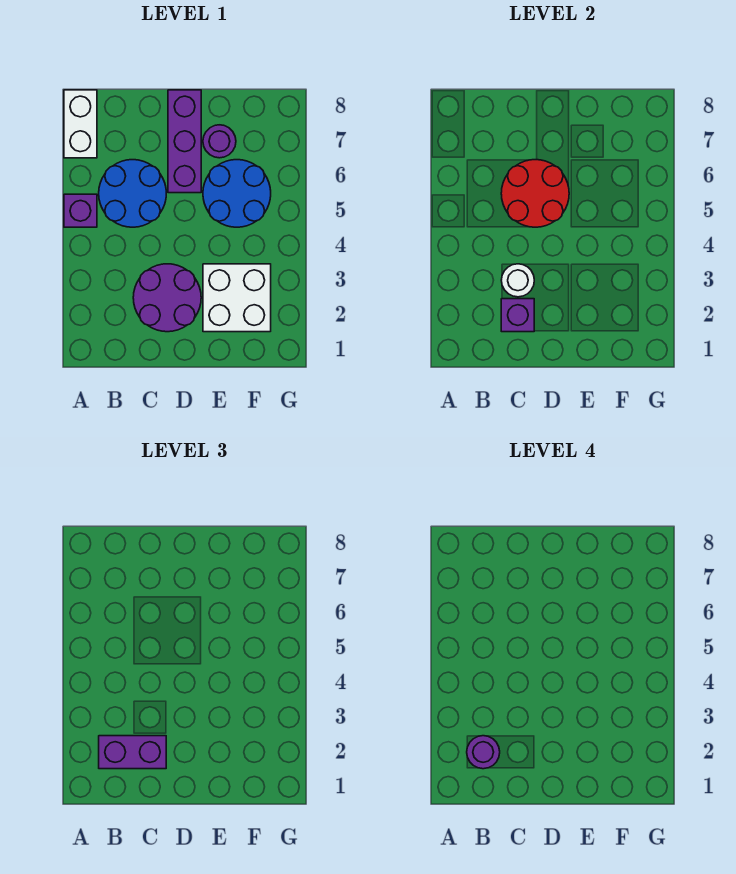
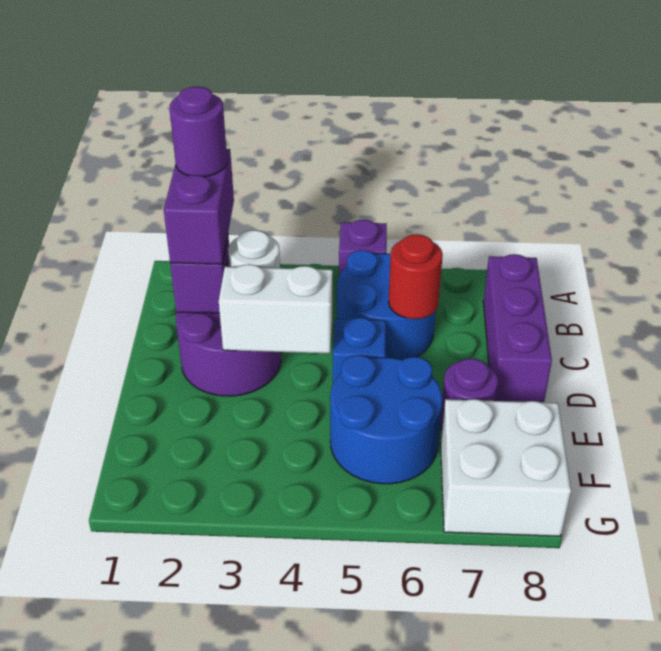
white 1x2 brick [64,90,97,158] -> white 1x2 brick moved to [219,264,333,354]
red 2x2 round brick [501,160,569,227] -> red 1x1 round brick [388,234,443,319]
none -> blue 1x1 brick [333,318,386,383]
purple 1x3 brick [168,90,201,193] -> purple 1x3 brick turned to [483,254,552,402]
white 2x2 brick [203,264,271,332] -> white 2x2 brick moved to [441,399,571,536]

